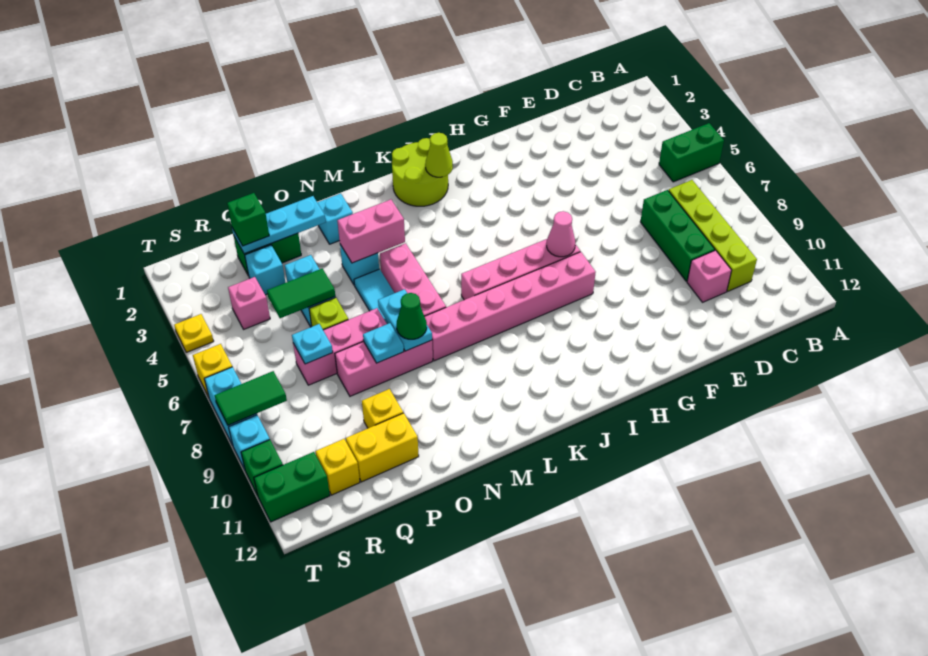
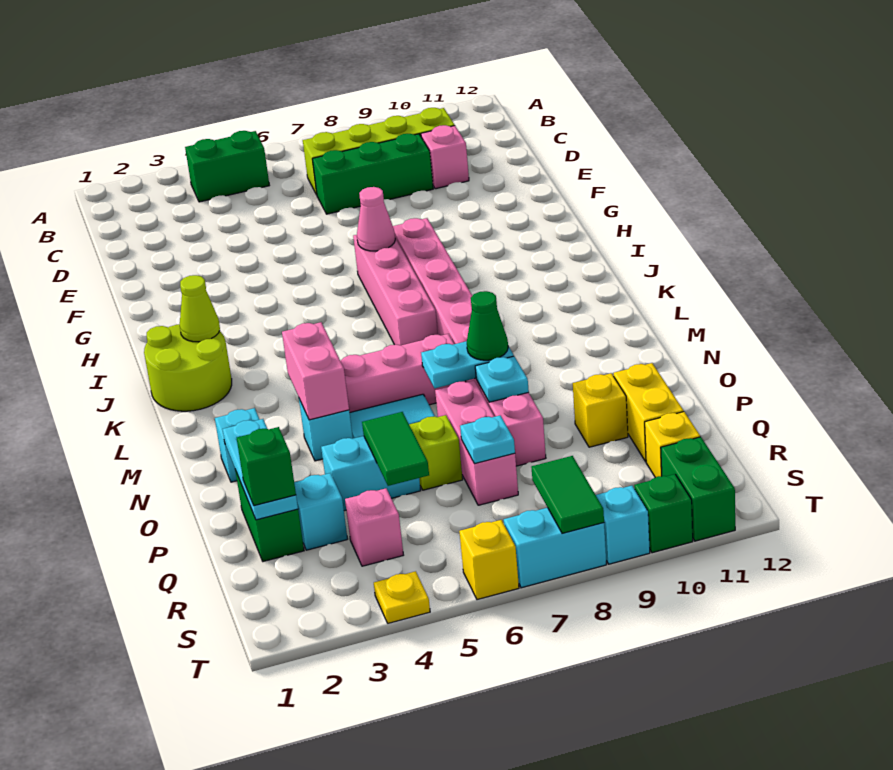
green 1x2 brick [659,123,724,182] -> green 1x2 brick turned to [185,131,269,202]

